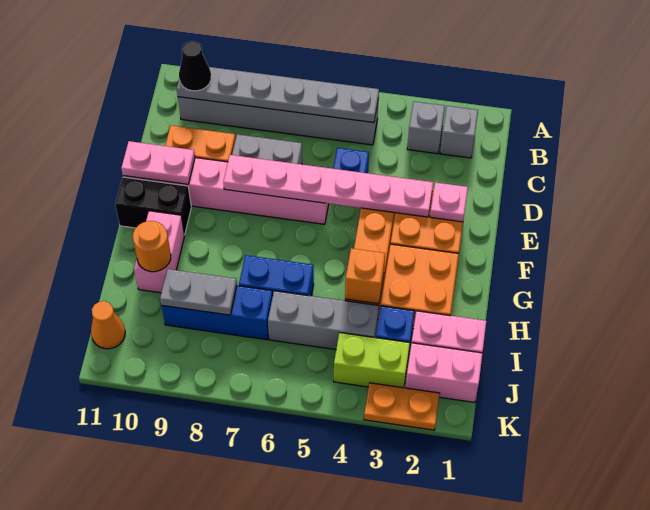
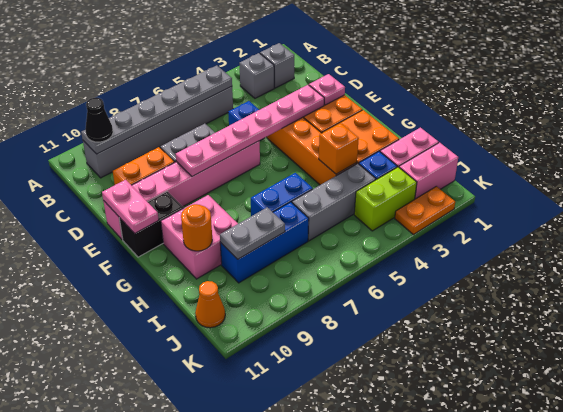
pink 1x2 plate [121,141,195,184] -> pink 1x2 plate turned to [102,180,159,233]
pink 1x2 brick [134,211,184,293] -> pink 2x2 brick [161,195,238,279]

